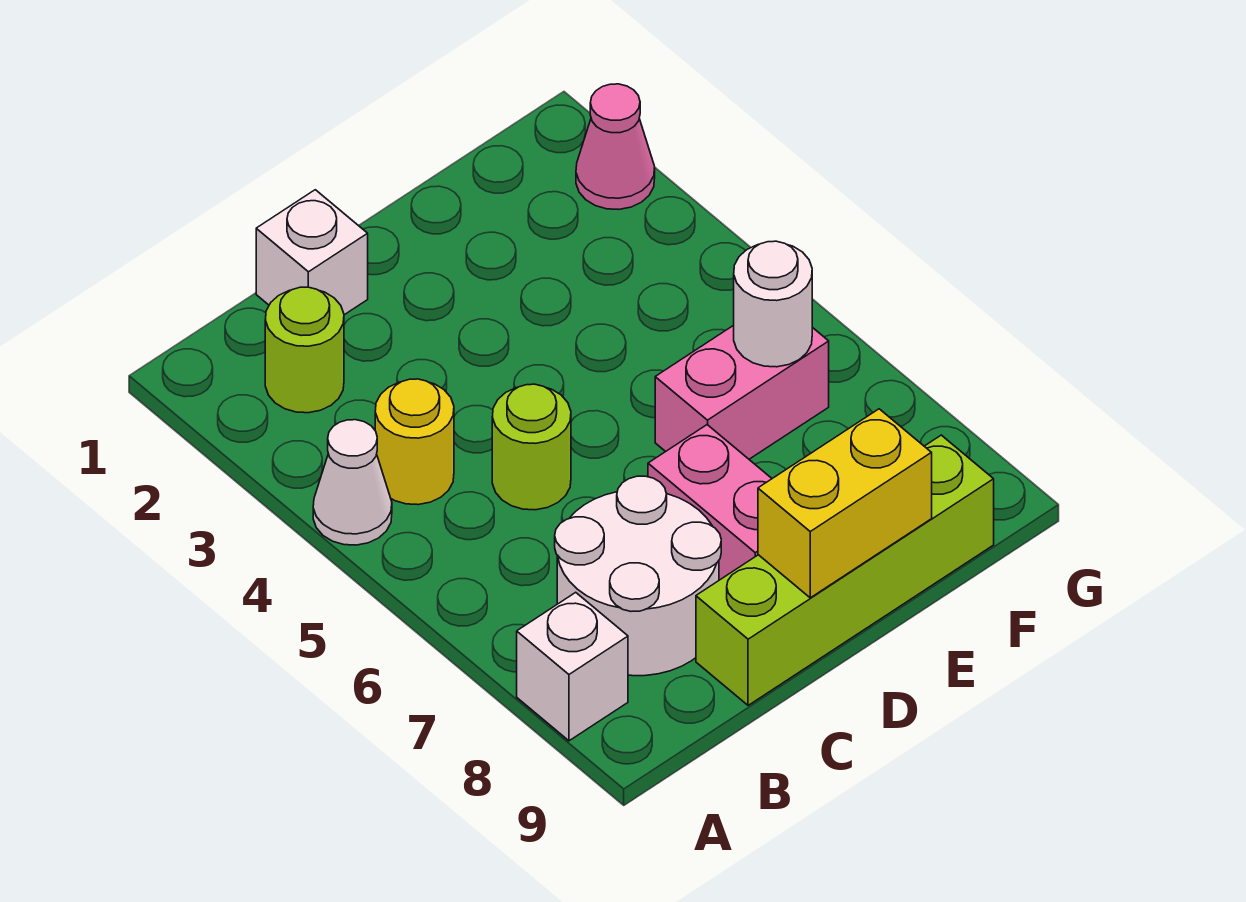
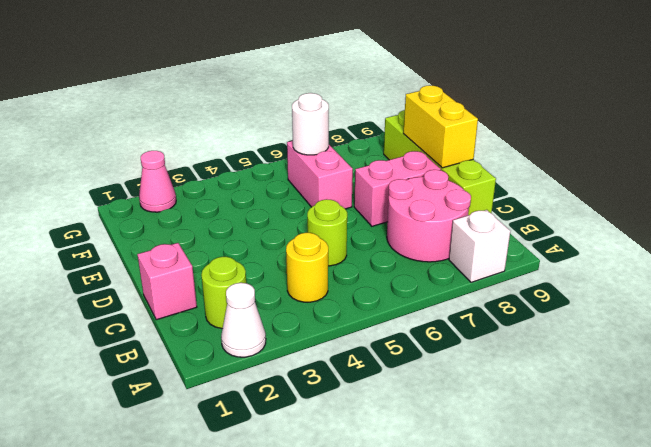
white 1x1 cone [313,420,392,545] -> white 1x1 cone moved to [221,283,266,357]
white 2x2 round brick [555,476,721,676] -> pink 2x2 round brick [387,170,471,262]
white 1x1 brick [256,190,368,315] -> pink 1x1 brick [137,243,197,320]

